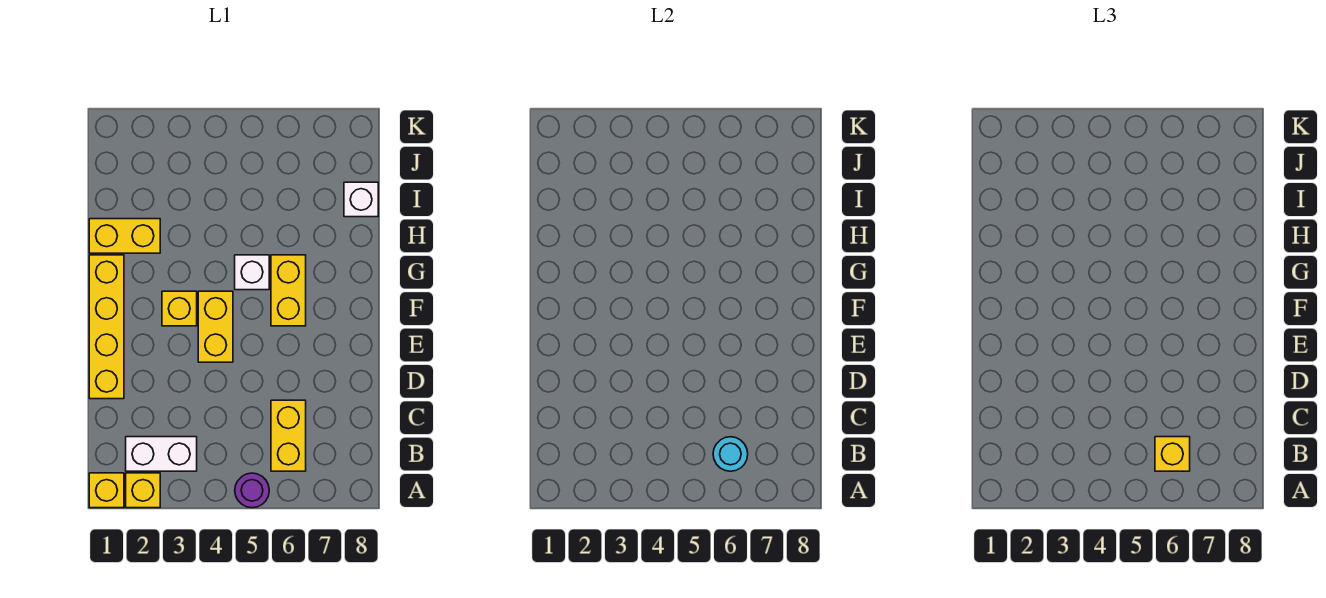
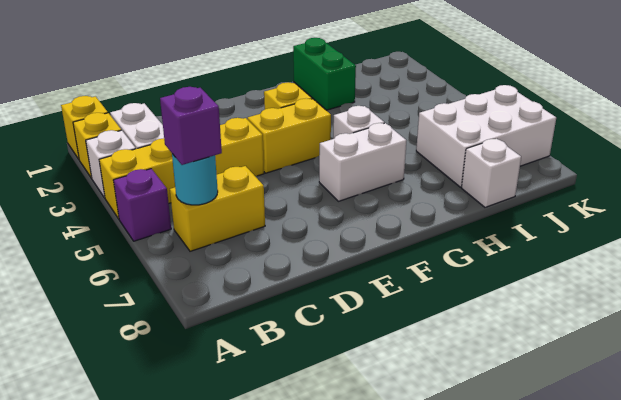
none -> white 1x1 brick [86,130,136,198]
purple 1x1 round brick [235,473,269,508] -> purple 1x1 brick [113,169,171,241]
yellow 1x1 brick [1155,437,1190,471] -> purple 1x1 brick [160,87,222,165]
yellow 1x4 brick [89,255,124,399] -> yellow 1x4 brick moved to [99,118,264,219]
yellow 1x2 brick [271,255,306,326] -> white 1x2 brick [319,123,406,201]
yellow 1x2 brick [89,219,160,253] -> green 1x2 brick [293,38,356,110]
none -> white 2x3 brick [416,85,556,187]

